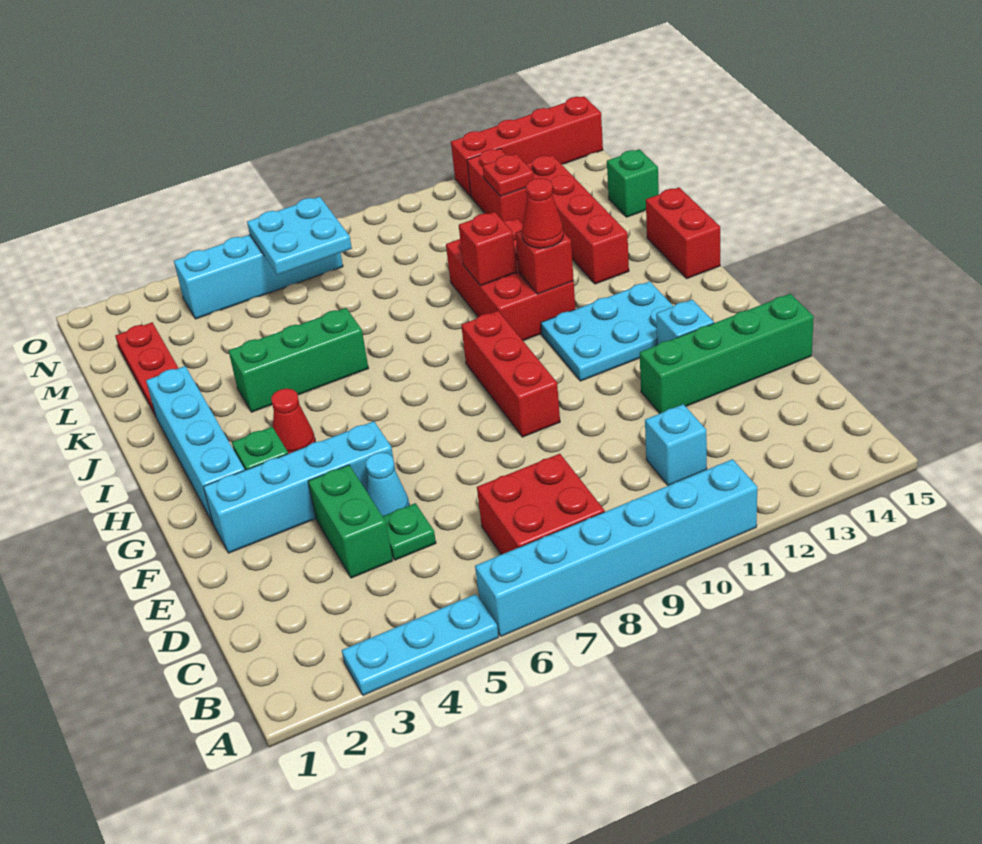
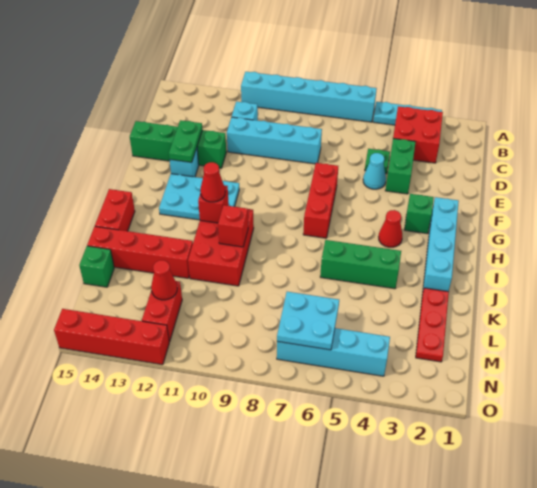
red 2x2 brick [477,454,605,555] -> red 2x2 brick moved to [393,106,443,163]
none -> green 1x2 plate [169,120,202,162]
cyan 1x4 brick [203,421,395,553] -> cyan 1x4 brick moved to [227,117,322,164]
red 1x3 brick [461,311,560,437] -> red 1x3 brick moved to [303,163,338,238]
red 1x4 brick [526,155,629,284] -> red 1x4 brick turned to [87,226,193,278]
red 1x1 plate [483,154,534,197] -> red 1x1 cone [151,260,177,300]

